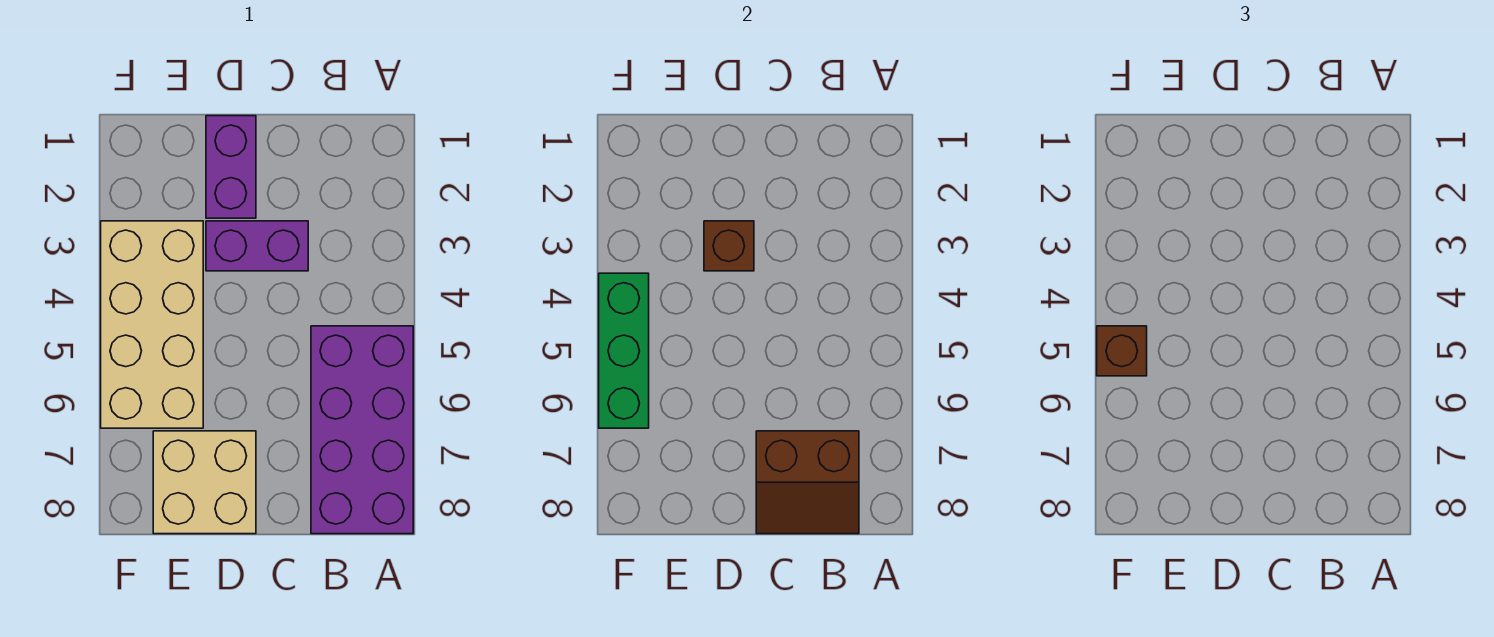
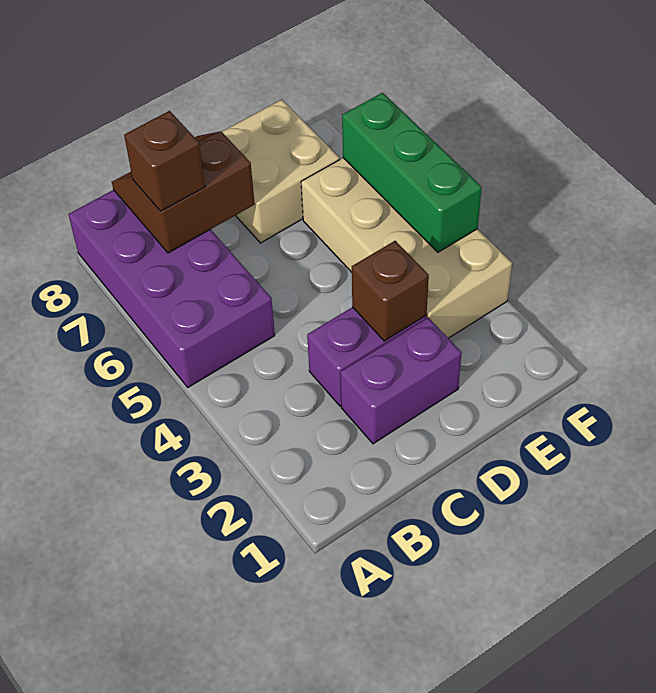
purple 1x2 brick [206,116,256,218] -> purple 1x2 brick turned to [340,318,462,444]
brown 1x1 brick [1097,326,1147,376] -> brown 1x1 brick moved to [124,111,205,211]

